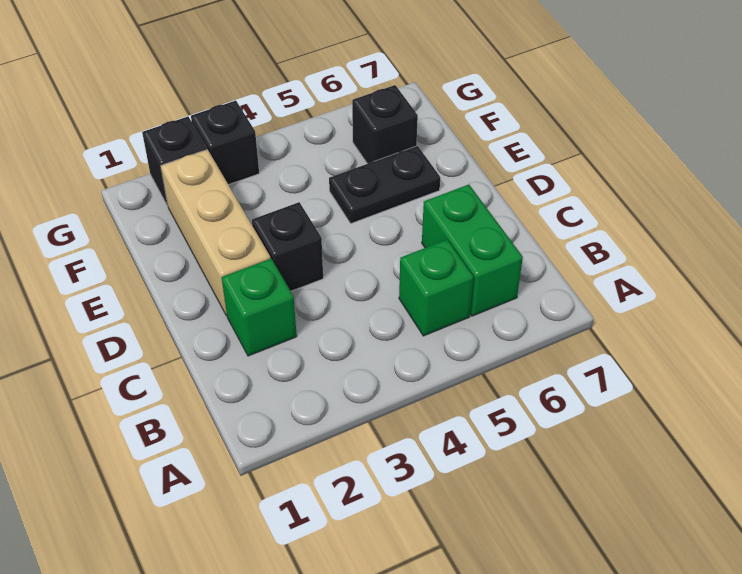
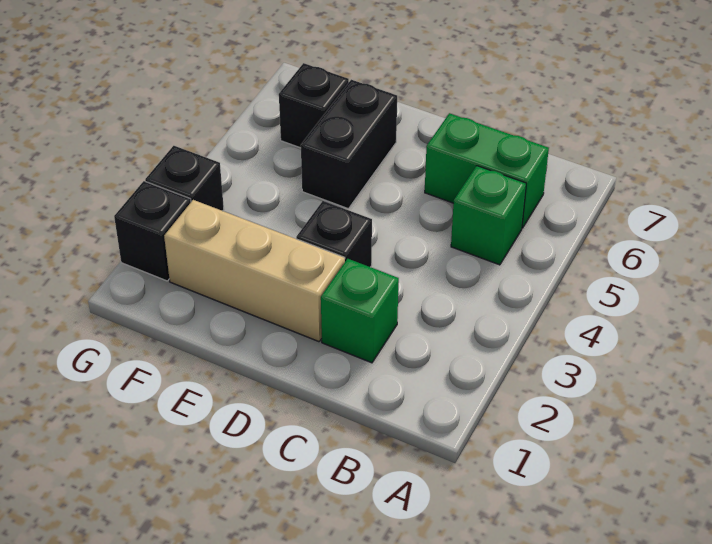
black 1x2 plate [329,146,440,223] -> black 1x2 brick [301,80,397,209]

